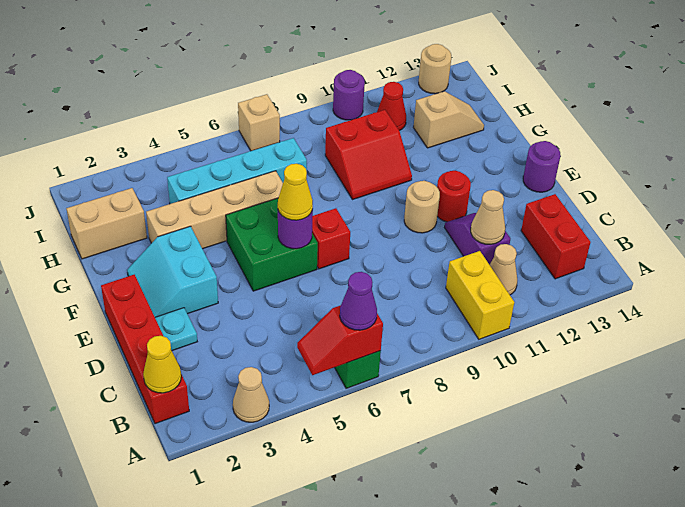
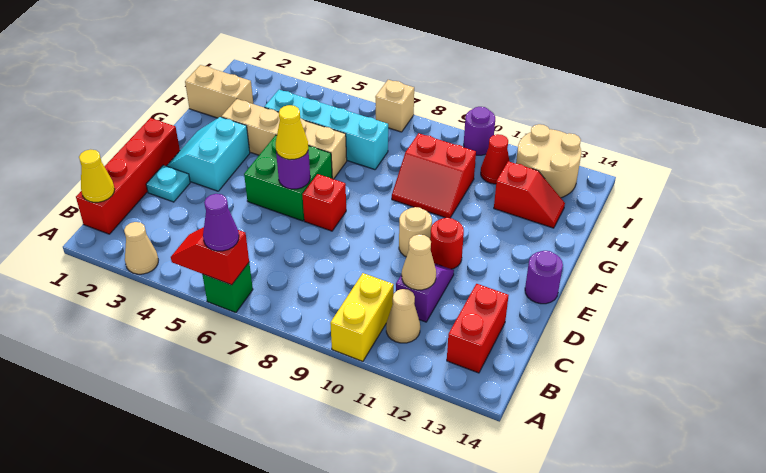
tan 1x2 slope [413,91,484,148] -> red 1x2 slope [494,161,565,228]
tan 1x1 round brick [419,44,451,94] -> tan 2x2 round brick [516,124,581,198]

